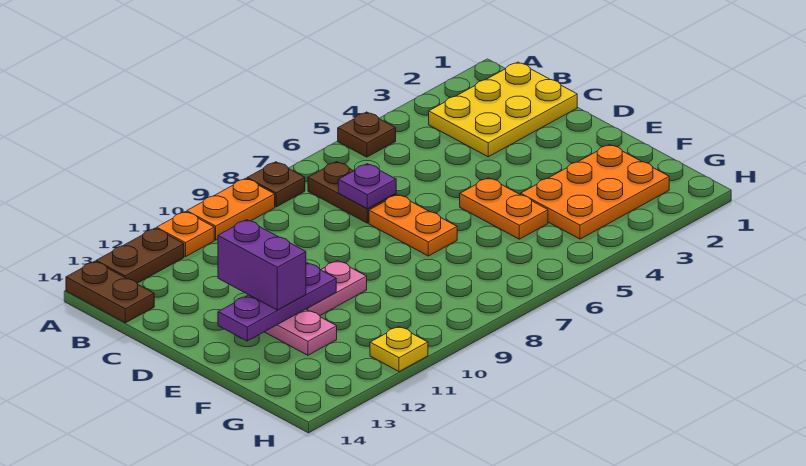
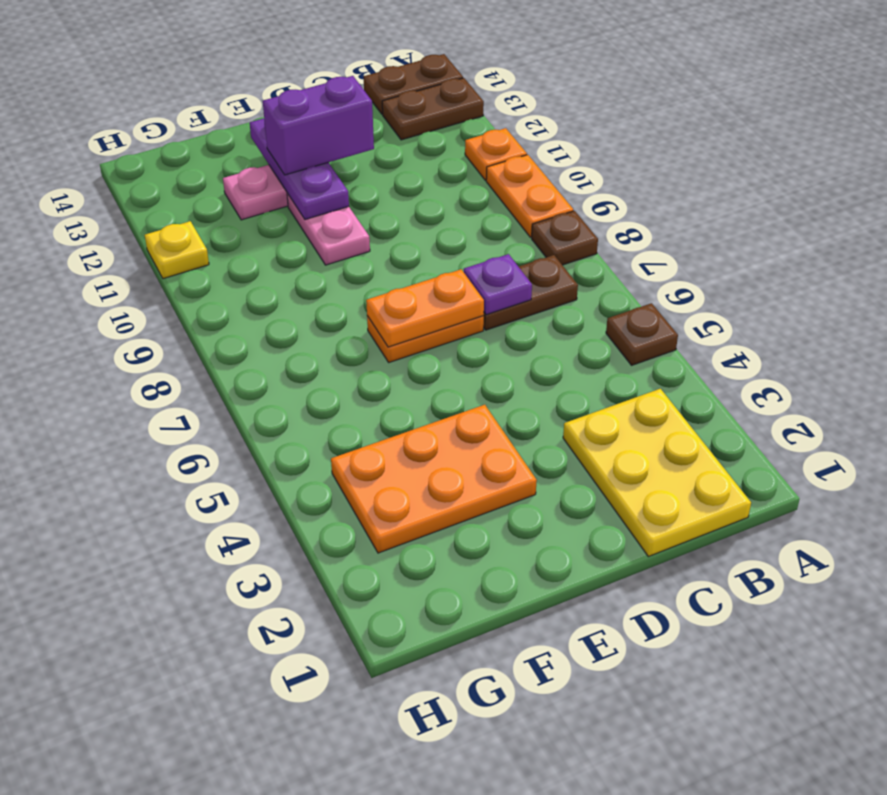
brown 1x2 plate [96,228,184,283] -> brown 1x2 plate turned to [382,78,484,140]
orange 1x2 plate [460,178,548,239] -> orange 1x2 plate moved to [366,269,484,347]
orange 2x3 plate [521,144,669,239] -> orange 2x3 plate turned to [331,405,537,553]

